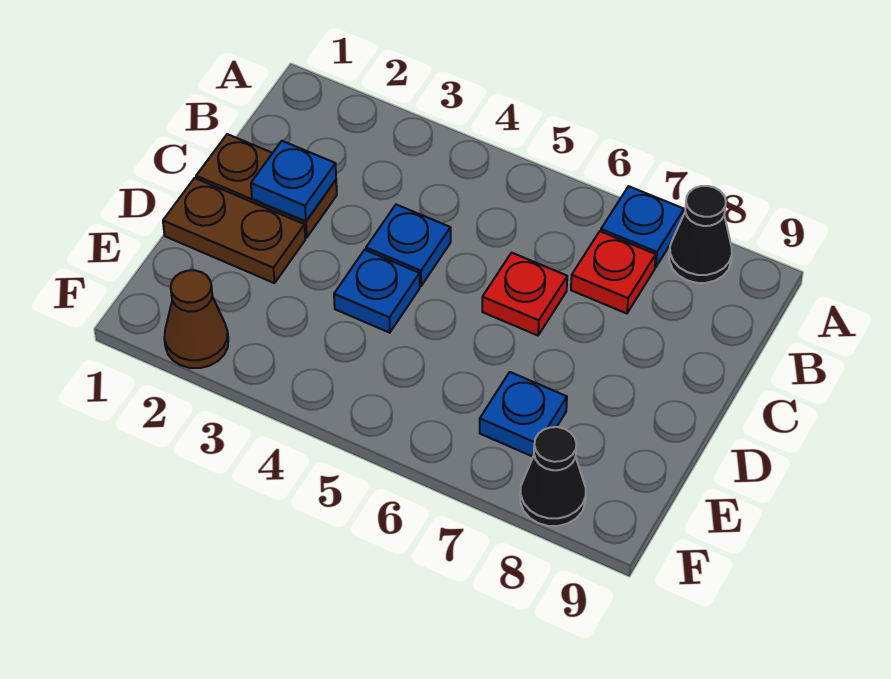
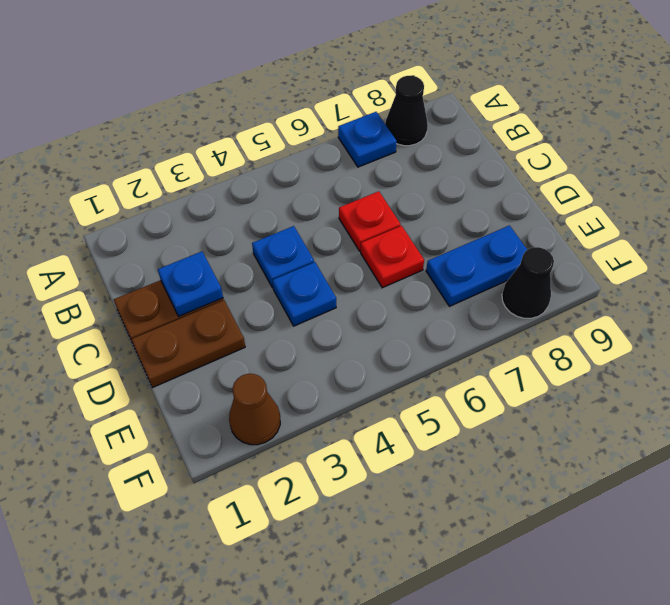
red 1x1 plate [571,231,656,314] -> red 1x1 plate moved to [361,226,424,288]
blue 1x1 plate [480,372,567,457] -> blue 1x2 plate [426,225,527,306]

